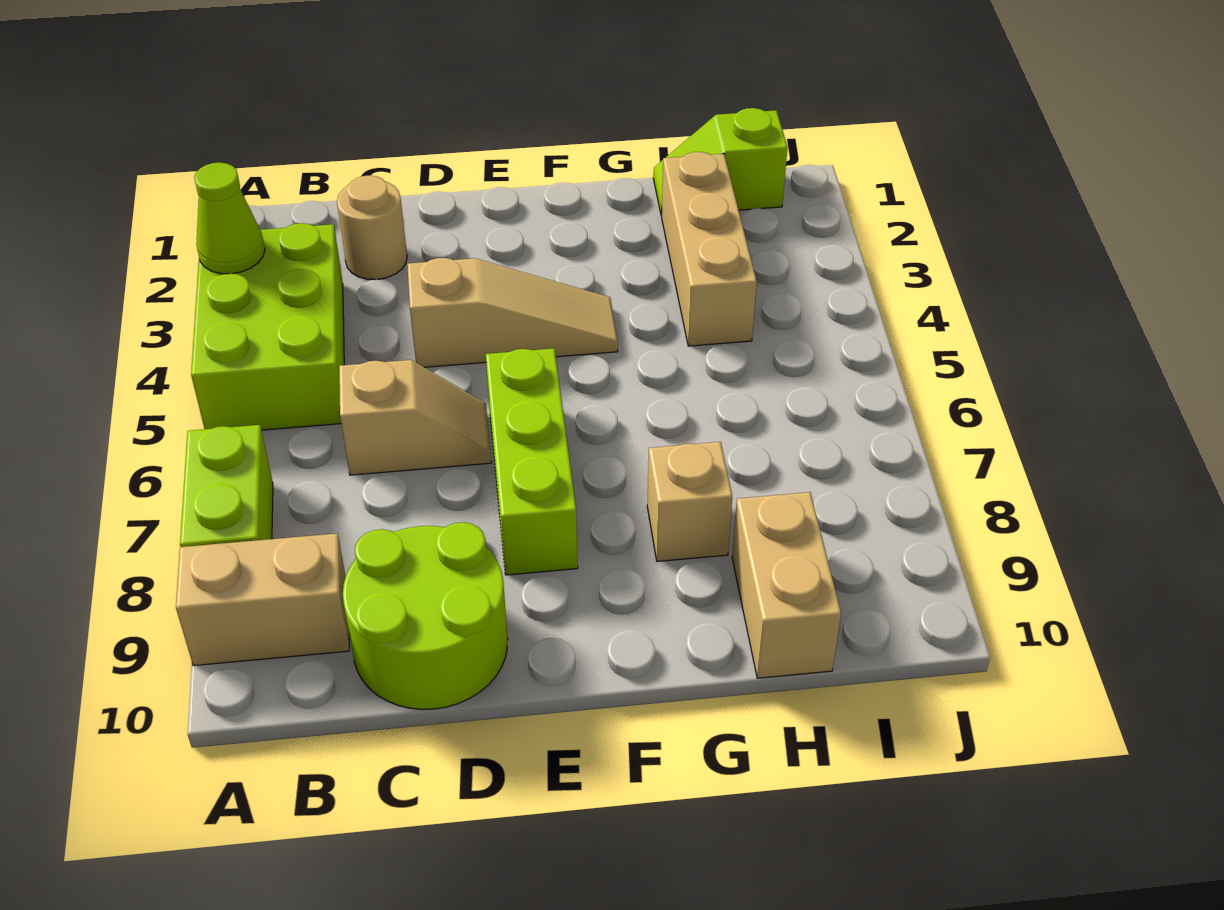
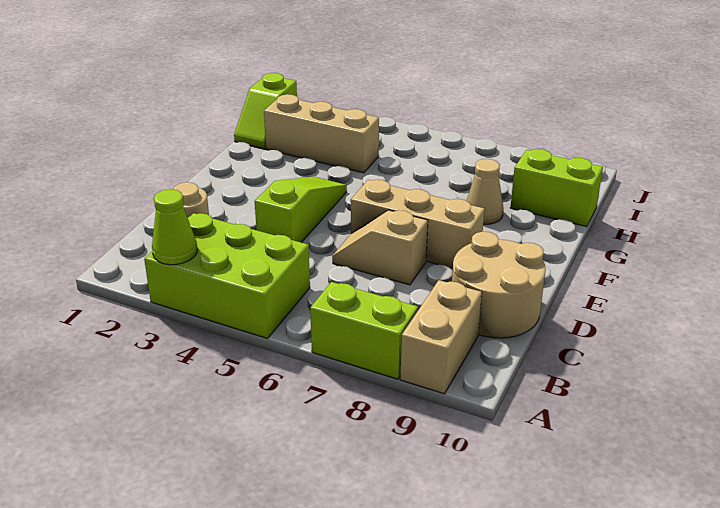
tan 1x2 slope [339,360,491,475] -> tan 1x2 slope turned to [332,210,428,285]
lime 2x2 round brick [343,522,508,709] -> tan 2x2 round brick [452,232,546,338]
tan 1x3 slope [407,258,618,367] -> lime 1x3 slope [255,177,347,243]
lime 1x3 brick [486,348,578,575] -> tan 1x3 brick [351,180,485,268]
tan 1x1 brick [647,442,732,562] -> tan 1x1 cone [467,159,503,224]
tan 1x2 brick [732,492,841,678] -> lime 1x2 brick [510,149,603,227]

